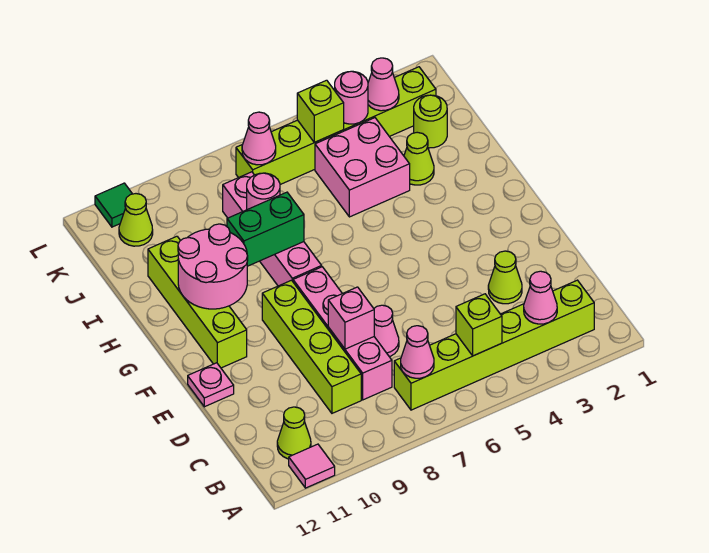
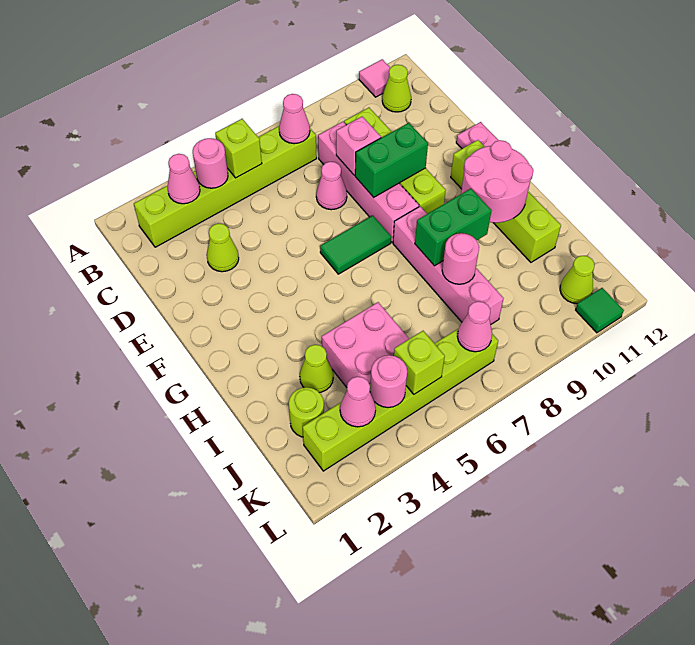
none -> pink 1x1 round brick [193,138,228,188]
none -> green 1x2 brick [355,123,428,197]
none -> green 1x2 tile [320,215,391,274]

